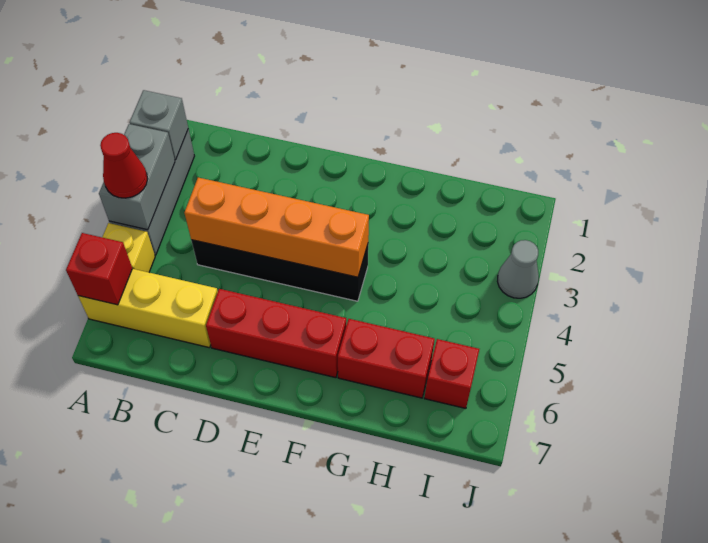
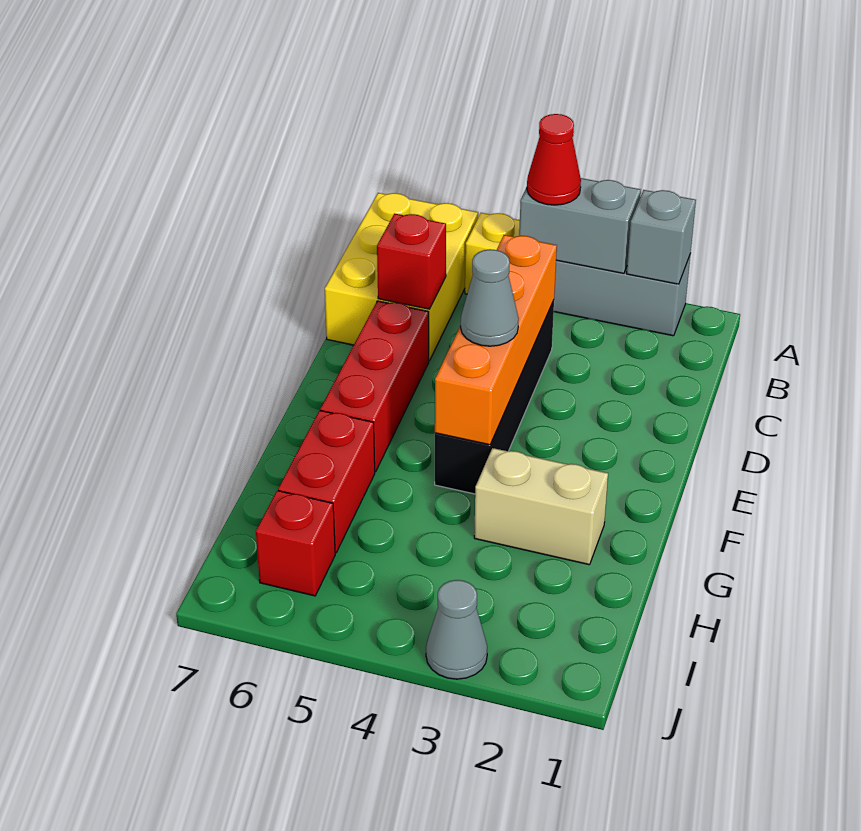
yellow 1x3 brick [78,269,218,348] -> yellow 2x3 brick [325,193,478,361]
red 1x1 brick [66,233,132,305] -> red 1x1 brick moved to [377,214,446,309]
none -> grey 1x1 cone [461,249,519,346]
none -> tan 1x2 brick [474,448,608,565]

